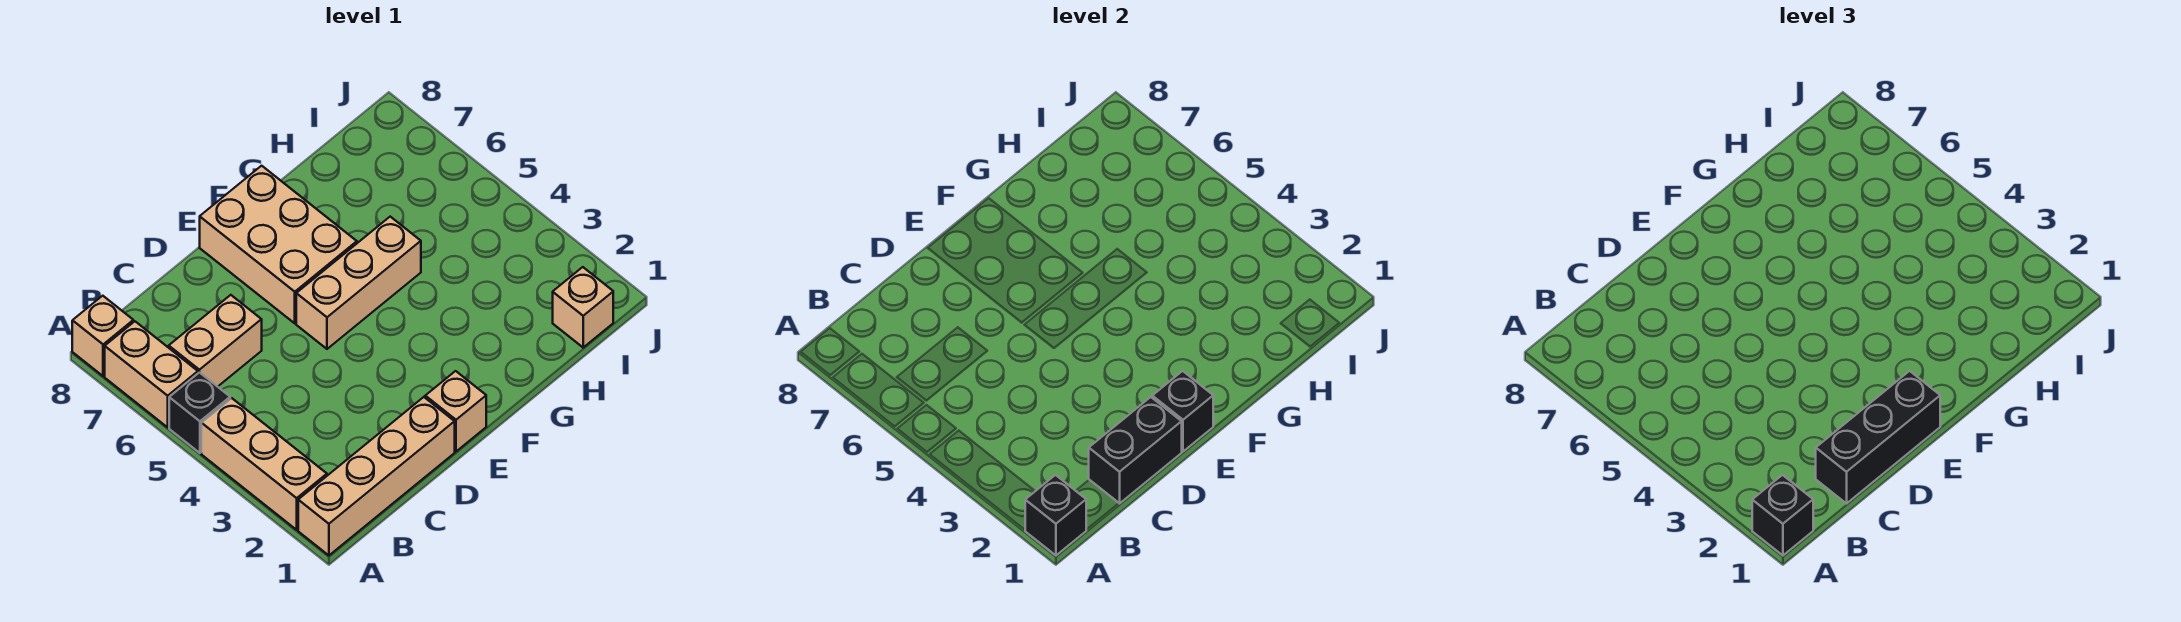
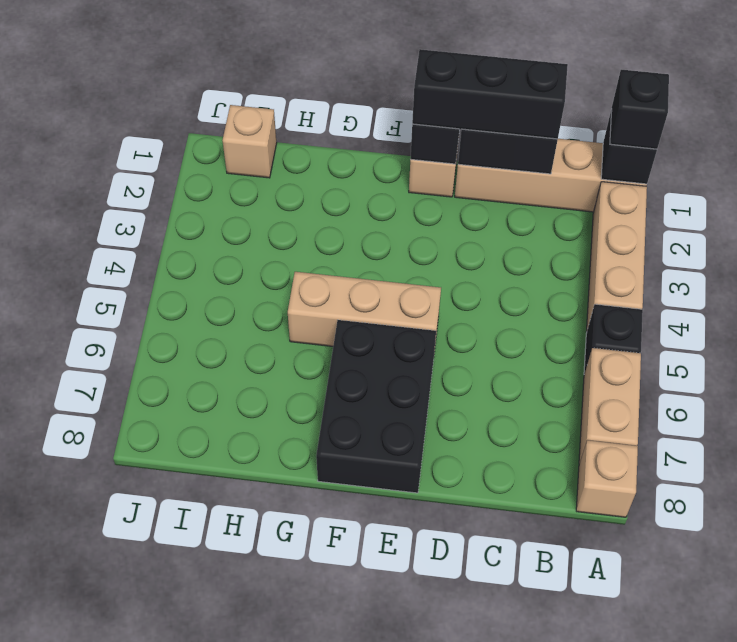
tan 1x2 brick [169,295,262,387] -> none
tan 2x3 brick [200,166,357,323] -> black 2x3 brick [316,320,436,493]

